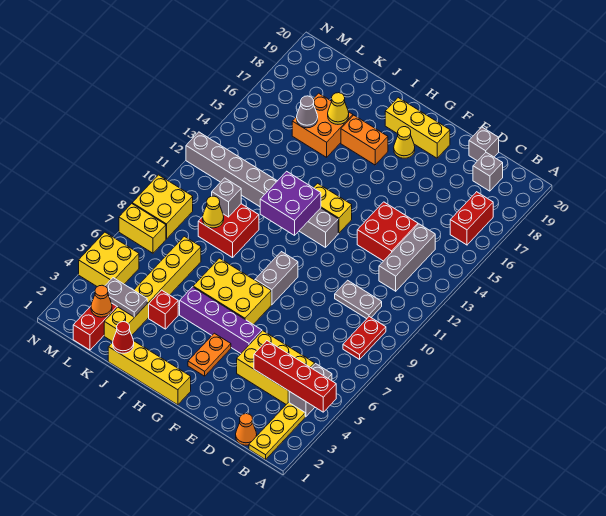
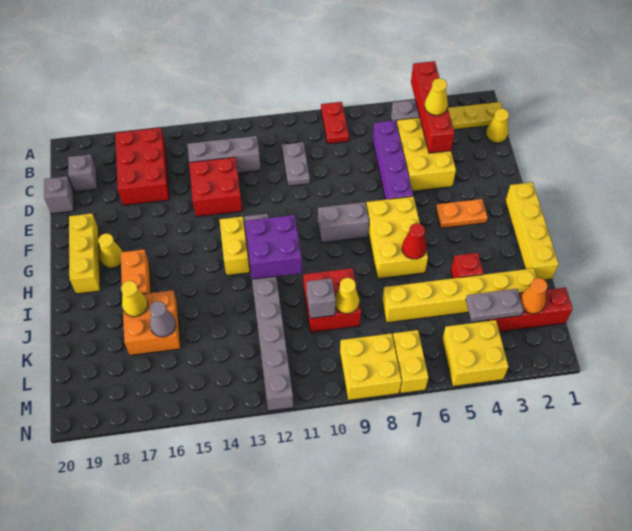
red 1x2 plate [343,317,386,359] -> red 1x2 plate turned to [321,102,349,144]
red 1x2 brick [450,192,493,245] -> red 2x3 brick [115,128,169,205]
orange 1x1 cone [236,414,257,445] -> yellow 1x1 cone [486,109,509,143]
none -> yellow 1x1 cone [425,78,448,115]
purple 1x4 brick [180,287,262,353] -> purple 1x4 brick moved to [372,120,413,200]
red 1x1 cone [113,322,134,353] -> red 1x1 cone moved to [402,223,426,259]
grey 1x2 plate [105,278,147,317] -> grey 1x2 plate turned to [466,289,524,322]

